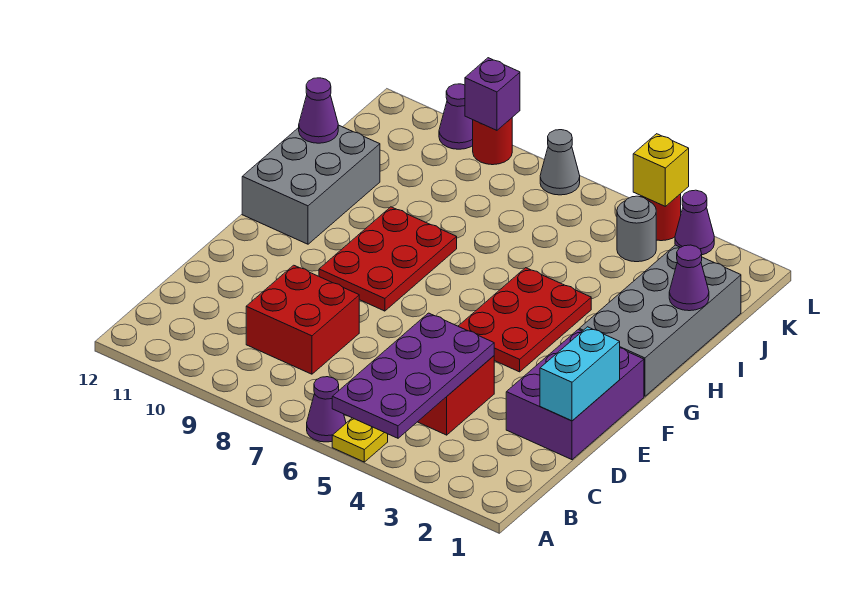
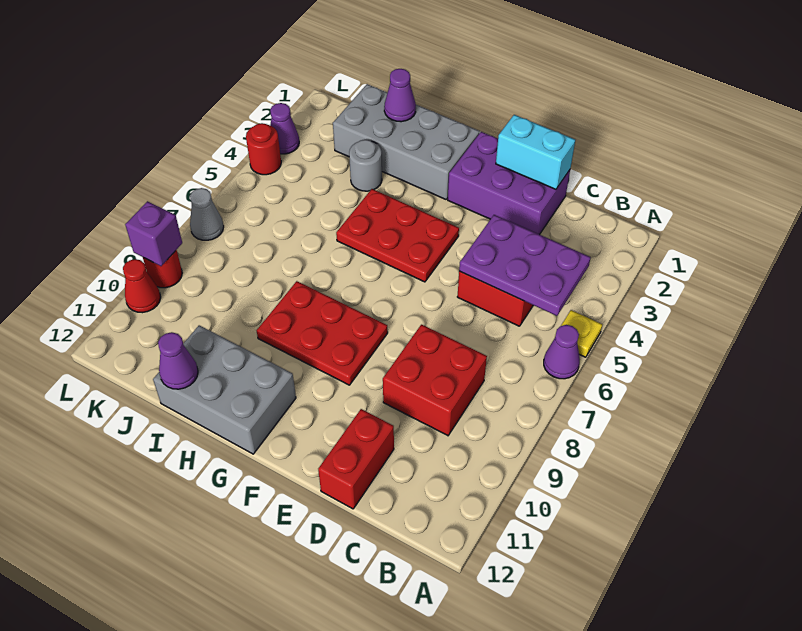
purple 2x4 plate [332,313,494,438] -> purple 2x3 plate [459,215,591,316]
none -> red 1x2 brick [318,409,394,509]
grey 1x1 round brick [617,196,656,262] -> grey 1x1 round brick moved to [349,140,382,191]
yellow 1x1 brick [633,134,689,206] -> none
purple 1x1 cone [439,84,473,149] -> red 1x1 cone [123,259,161,313]

